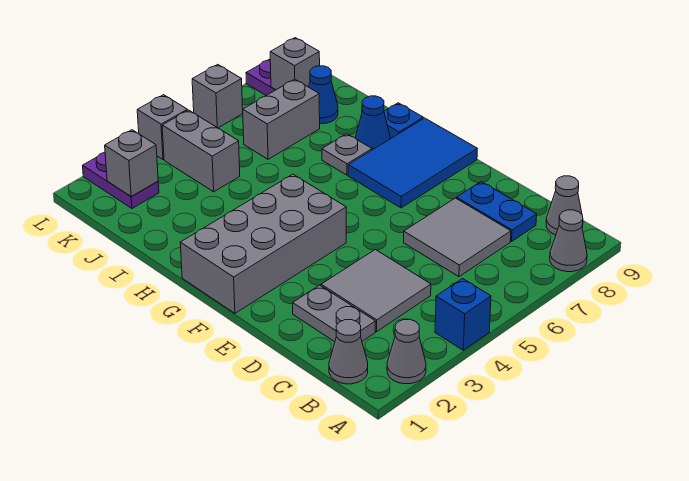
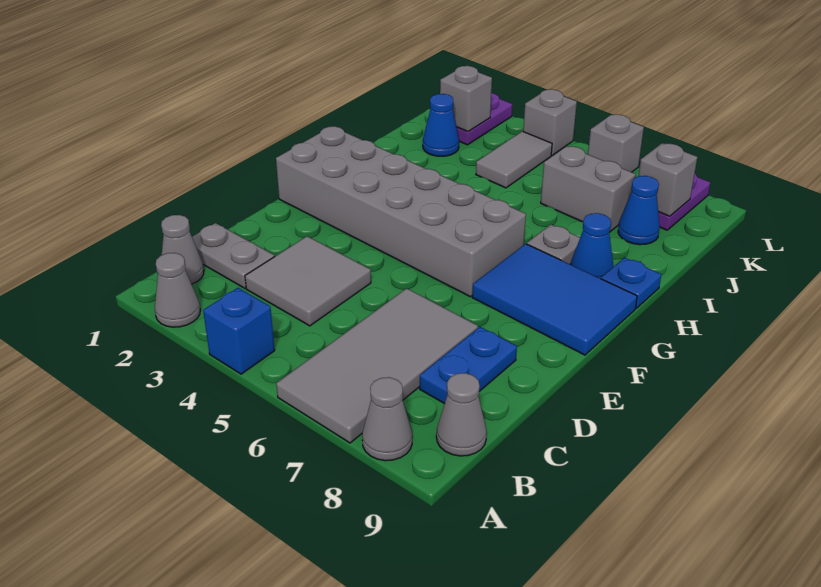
grey 1x2 plate [293,285,375,342] -> grey 1x2 plate turned to [192,223,275,288]
grey 2x2 tile [404,198,511,277] -> grey 2x4 tile [276,288,478,443]
grey 2x4 brick [180,174,346,313] -> grey 2x6 brick [276,126,526,297]
none -> blue 1x1 cone [423,94,459,156]
grey 1x2 brick [162,110,240,192] -> grey 1x2 tile [476,131,552,188]

